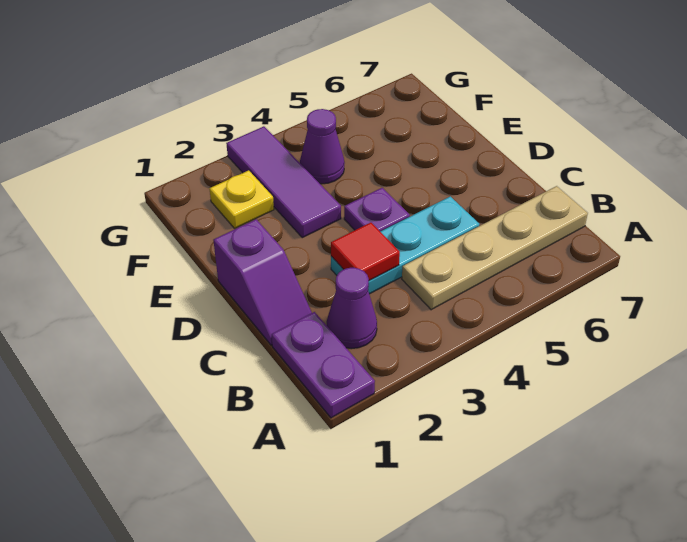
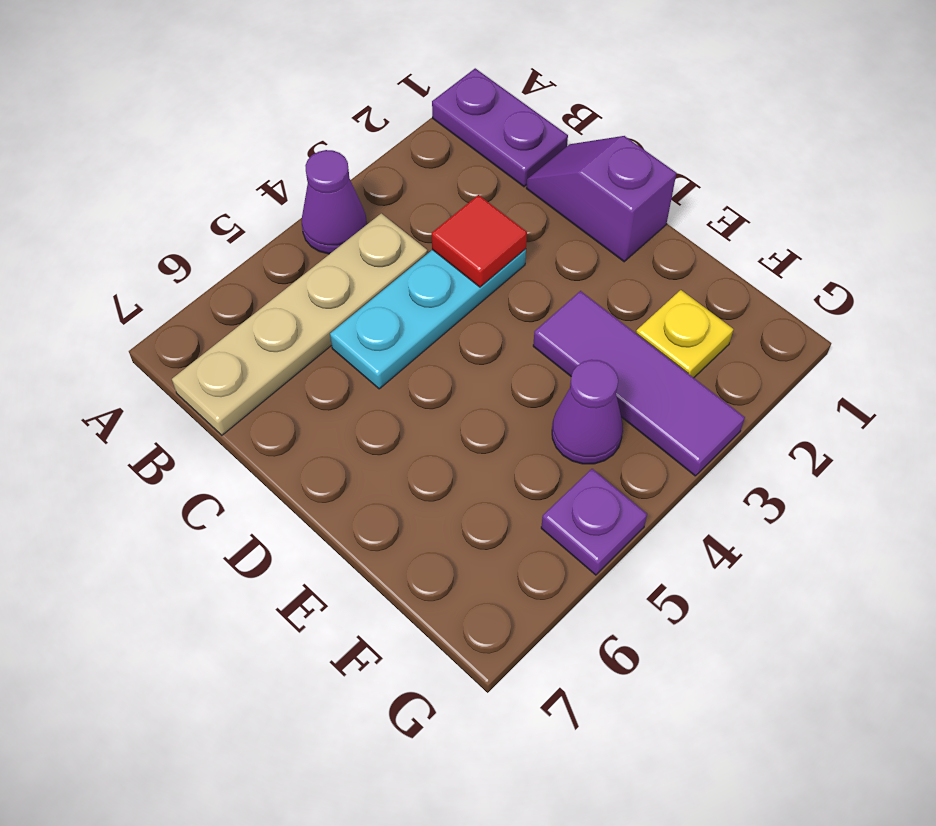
purple 1x1 cone [327,268,377,349] -> purple 1x1 cone moved to [302,150,367,254]
purple 1x1 plate [344,188,410,231] -> purple 1x1 plate moved to [541,469,647,575]

